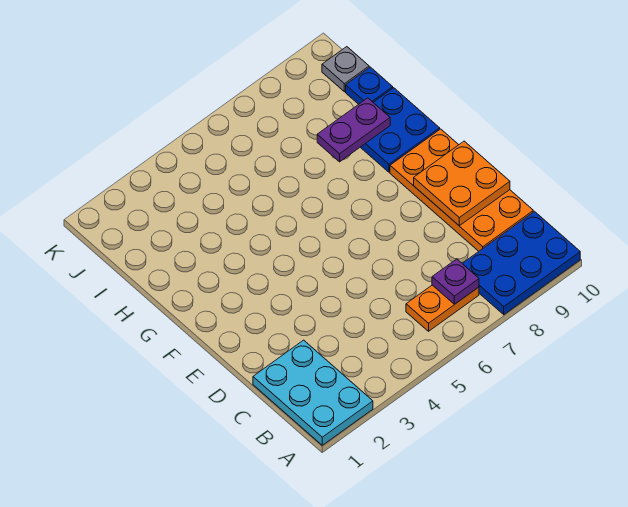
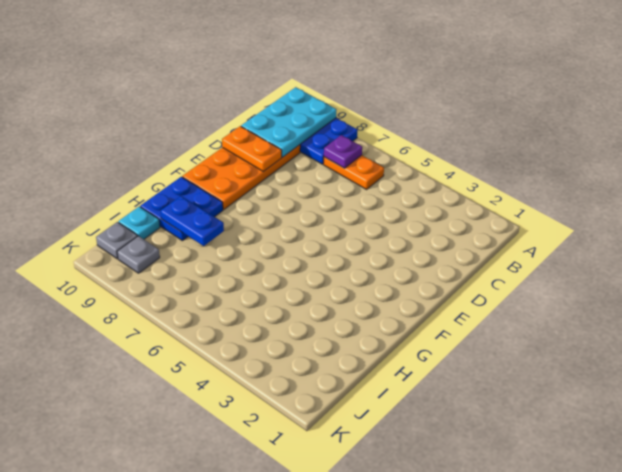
cyan 2x3 plate [253,340,373,445] -> cyan 2x3 plate moved to [241,87,337,157]
orange 2x2 plate [414,141,510,226] -> orange 1x2 plate [222,126,282,172]
purple 1x2 plate [317,98,390,162] -> blue 1x2 plate [161,196,224,246]
blue 1x1 plate [346,67,393,104] -> cyan 1x1 plate [118,206,160,239]
none -> grey 1x1 plate [117,236,160,273]

